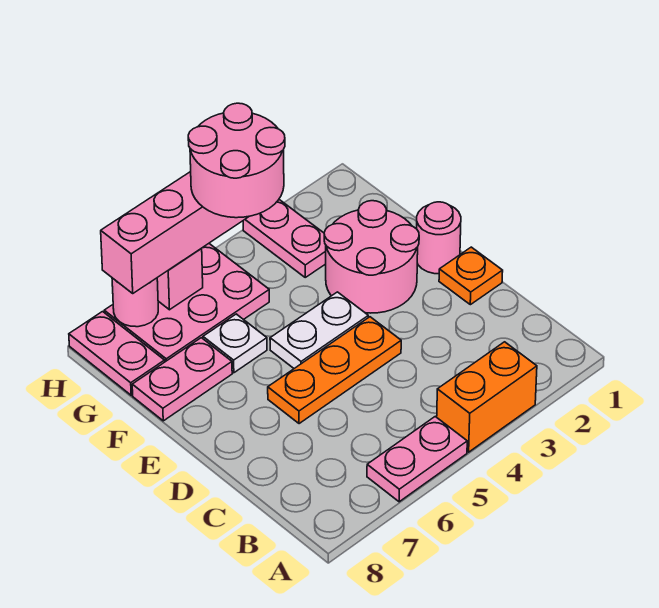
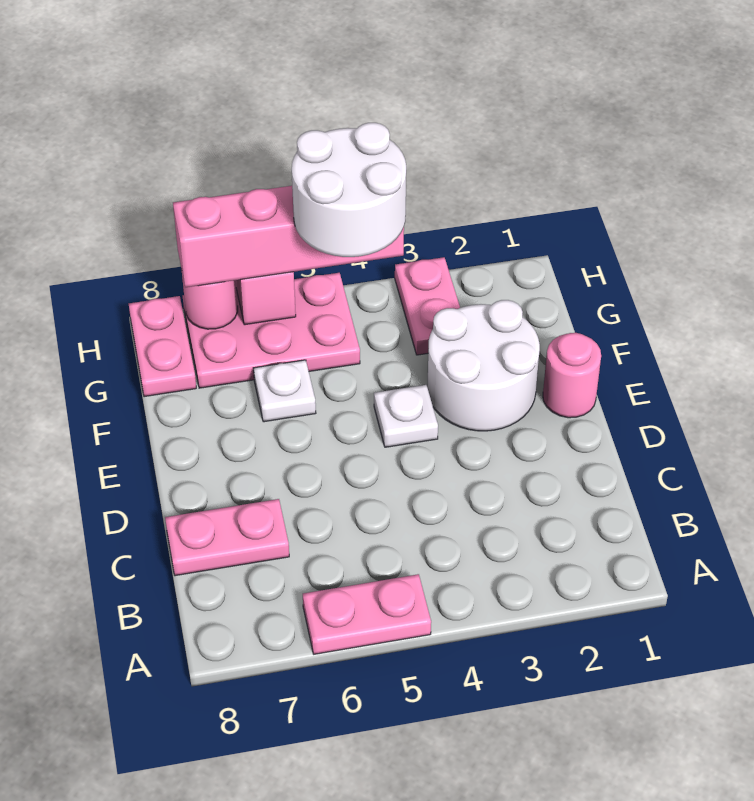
orange 1x2 brick [437,342,537,452] -> none
orange 1x1 plate [439,247,503,305] -> none
orange 1x3 plate [268,317,401,424] -> none
pink 2x2 round brick [324,201,419,313] -> white 2x2 round brick [427,300,540,431]
white 1x2 plate [270,292,368,368] -> white 1x1 plate [374,385,438,447]
pink 1x2 plate [132,338,232,421] -> pink 1x2 plate moved to [165,499,289,576]
pink 2x2 round brick [188,103,285,218] -> white 2x2 round brick [292,123,406,257]

